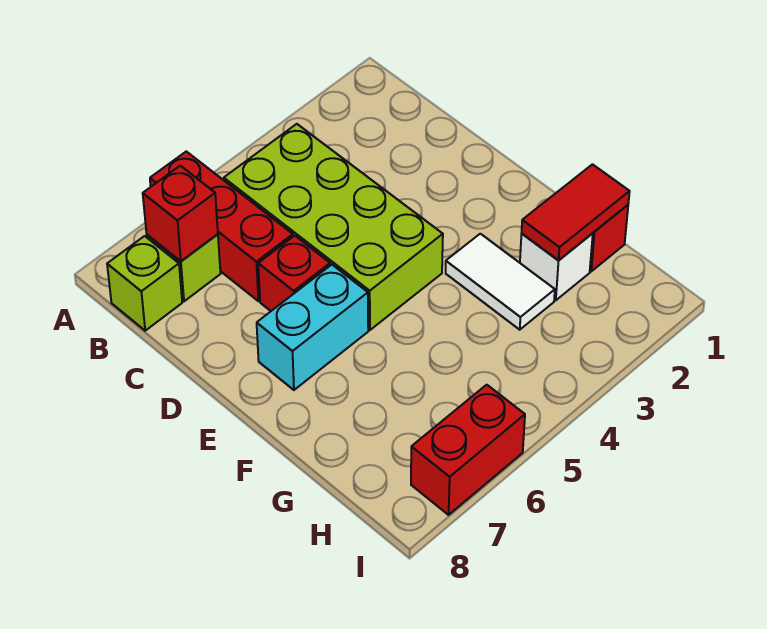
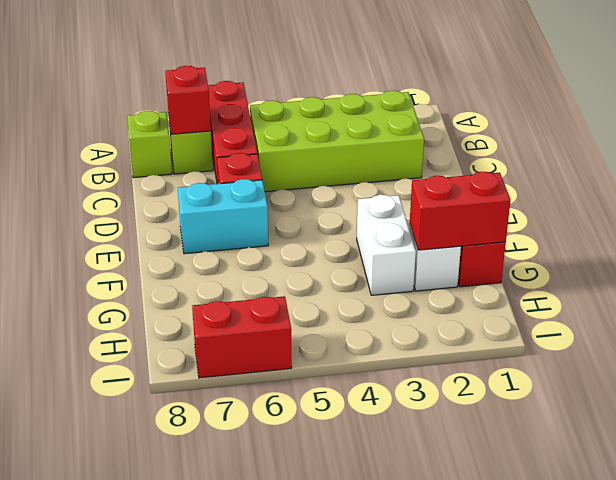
lime 2x4 brick [224,124,443,330] -> lime 2x4 brick turned to [250,91,424,192]
white 1x2 tile [446,234,555,330] -> white 1x2 brick [357,195,416,295]
red 1x2 tile [522,164,630,261] -> red 1x2 brick [410,172,511,250]

